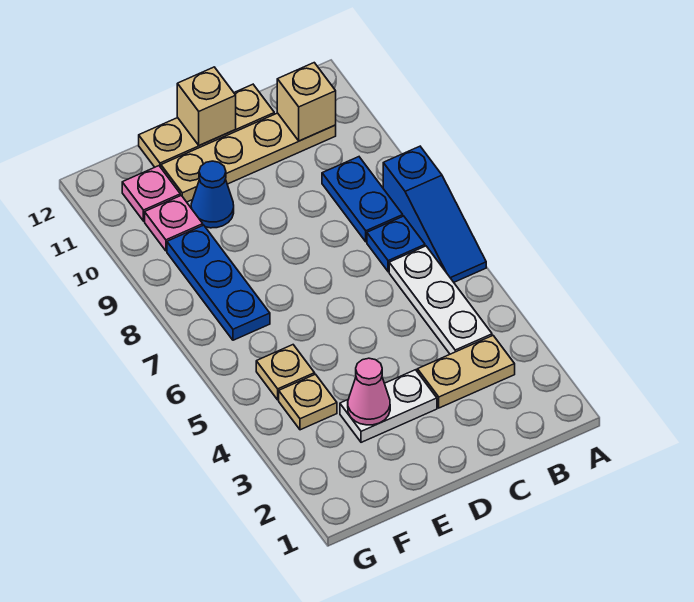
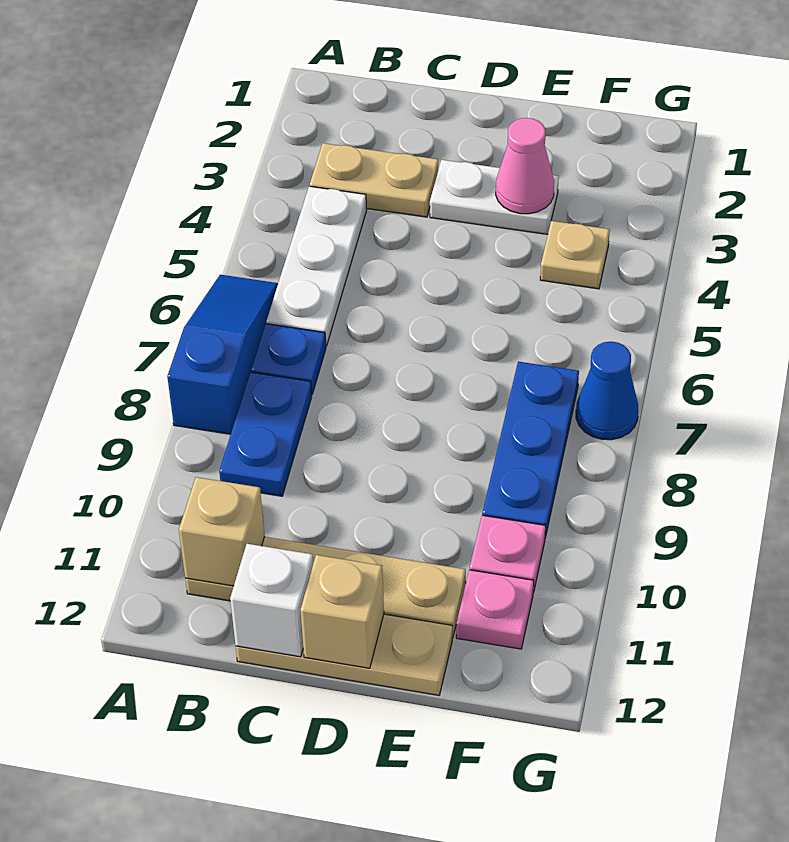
none -> white 1x1 brick [230,544,313,657]
blue 1x1 cone [191,161,234,228] -> blue 1x1 cone moved to [576,341,638,440]
tan 1x1 plate [256,345,315,400] -> none

